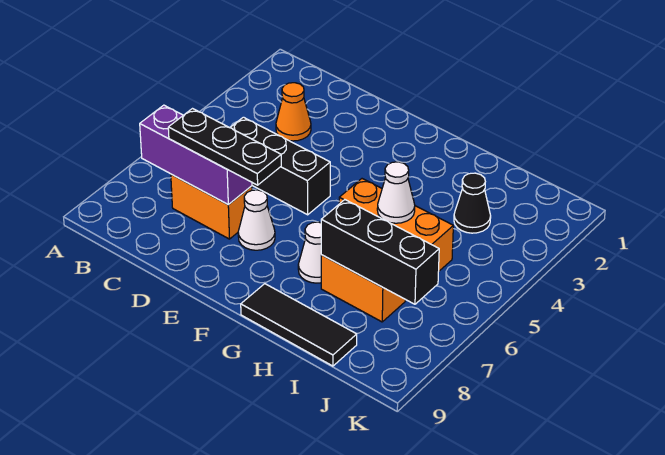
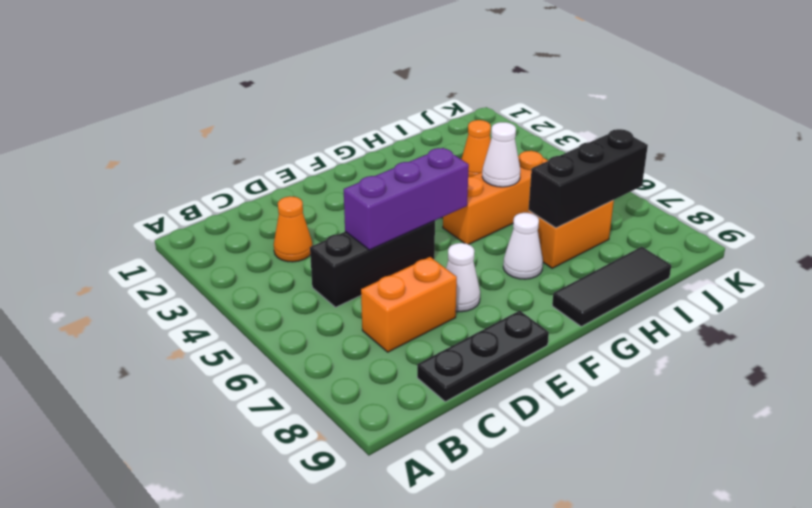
purple 1x3 brick [140,105,252,205] -> purple 1x3 brick moved to [344,148,469,250]
black 1x3 plate [168,109,281,185] -> black 1x3 plate moved to [417,311,549,402]
black 1x1 cone [454,173,491,233] -> orange 1x1 cone [461,120,491,177]

